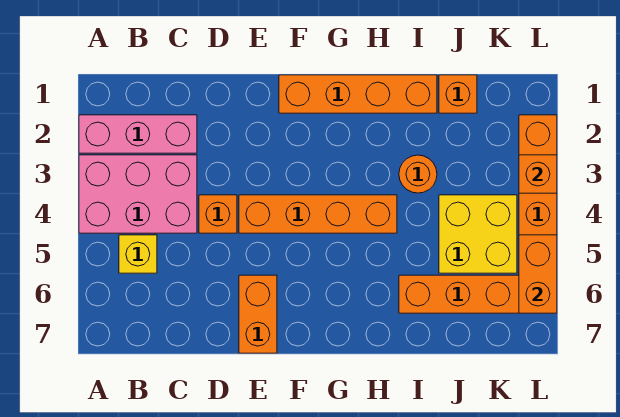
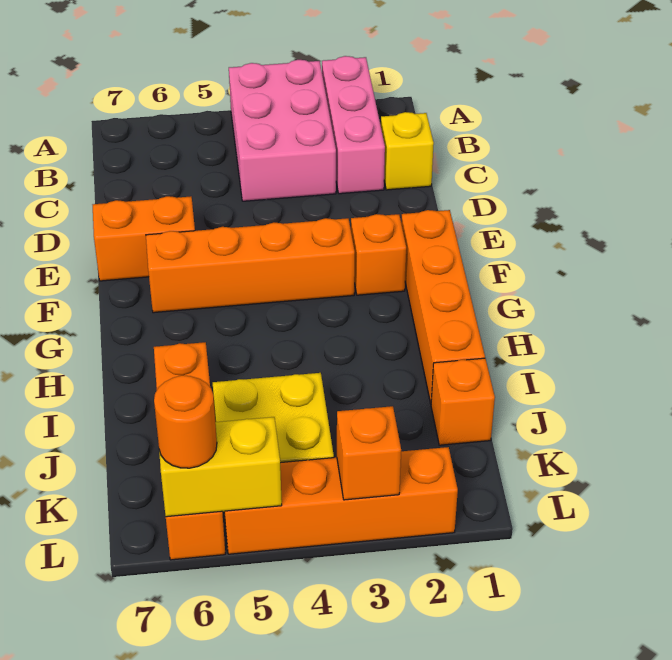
yellow 1x1 brick [119,235,157,273] -> yellow 1x1 brick moved to [381,112,434,190]
orange 1x1 brick [199,195,237,233] -> orange 1x1 brick moved to [351,214,406,295]
orange 1x4 brick [239,195,397,233] -> orange 1x4 brick turned to [146,218,355,313]
orange 1x1 round brick [399,155,437,193] -> orange 1x1 round brick moved to [154,375,217,468]
orange 1x2 brick [519,235,557,313] -> yellow 1x2 brick [159,417,282,517]

